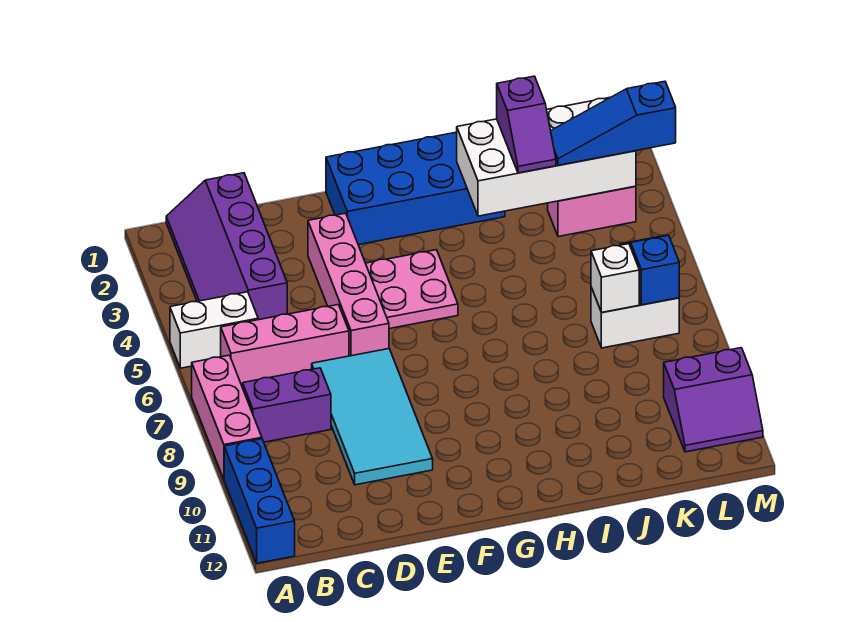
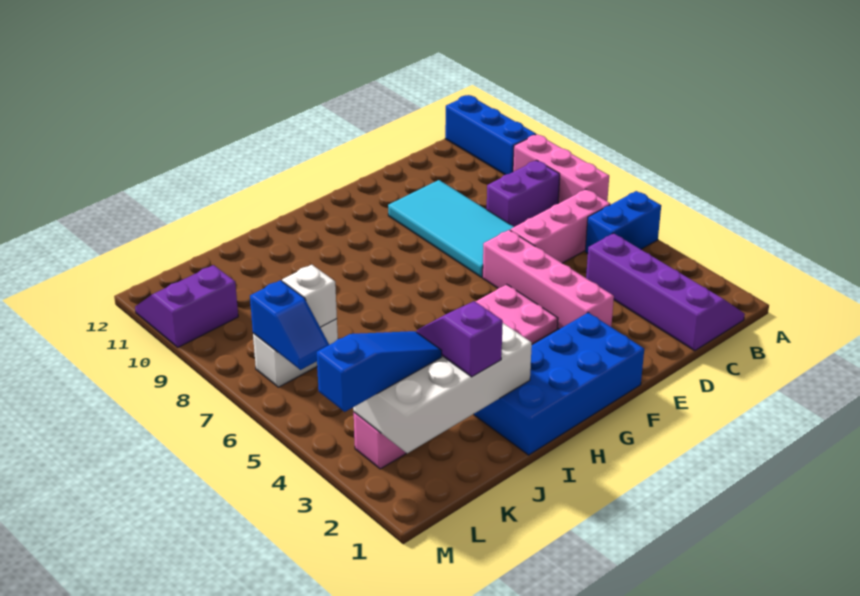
white 1x2 brick [170,292,258,368] -> blue 1x2 brick [585,191,661,253]

